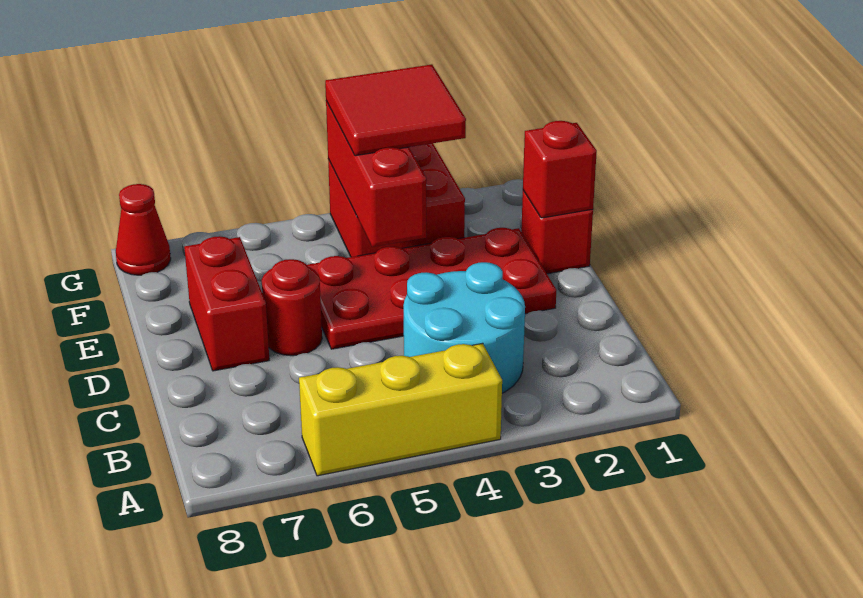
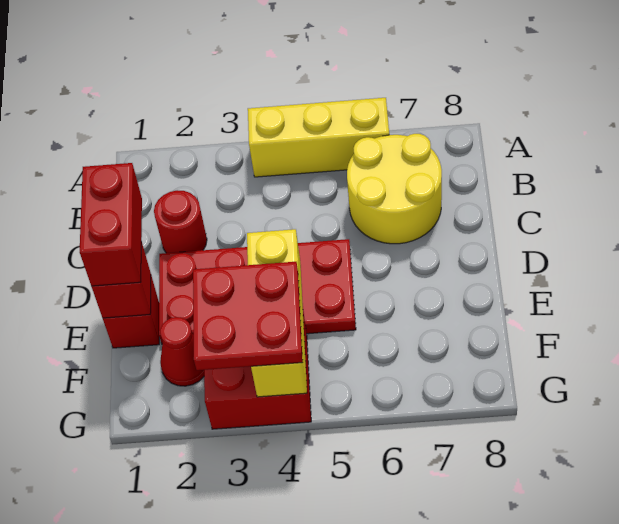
cyan 2x2 round brick [404,262,525,393] -> none
none -> yellow 2x2 round brick [347,134,442,244]
red 1x1 round brick [262,259,322,356] -> red 1x1 round brick moved to [154,190,207,253]
red 1x2 brick [184,236,269,371] -> red 1x2 brick moved to [80,163,142,286]
red 1x3 brick [326,101,426,247] -> yellow 1x3 brick [247,229,307,397]
red 2x2 tile [325,64,466,156] -> red 2x2 plate [193,262,303,370]
red 1x1 cone [116,184,171,275] -> red 1x1 cone moved to [160,317,204,386]

